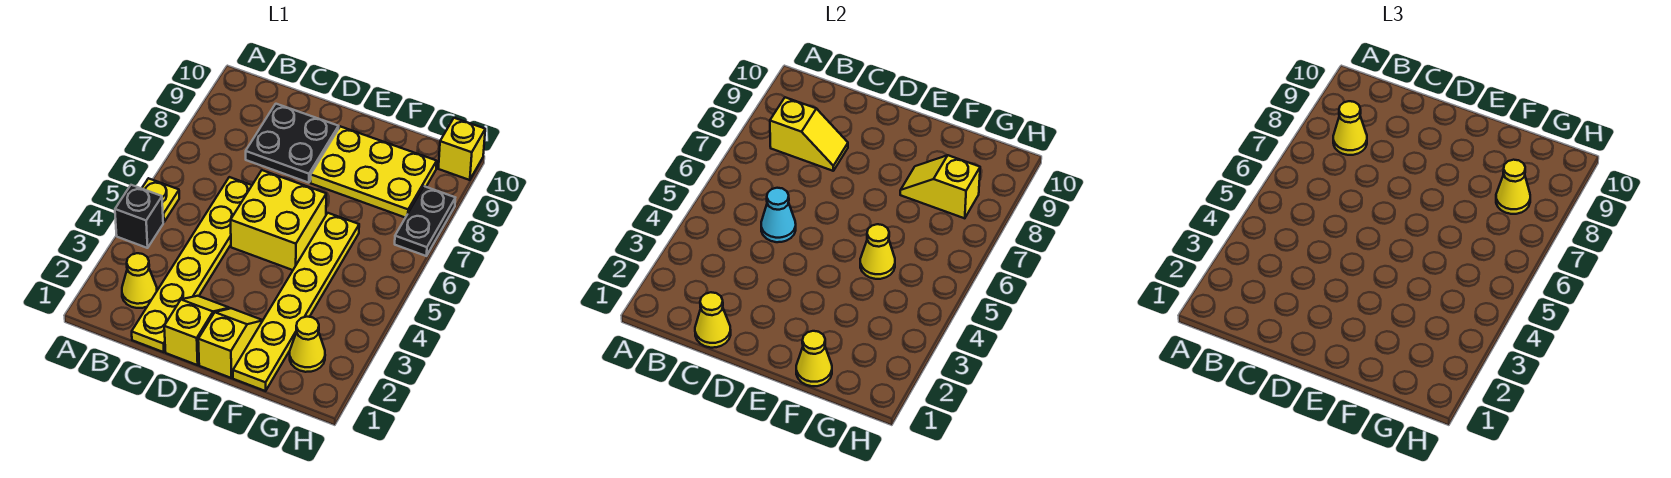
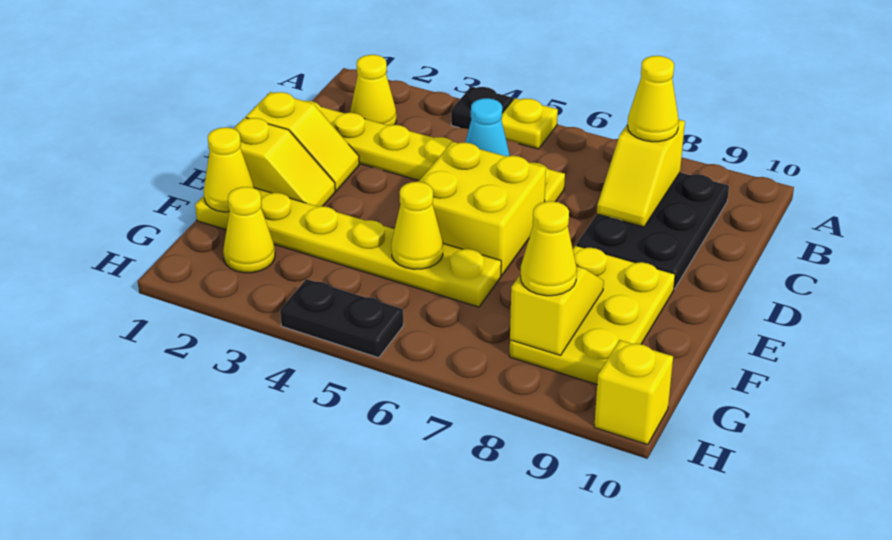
black 1x1 brick [115,185,163,248] -> black 1x1 plate [451,87,513,129]
yellow 1x1 cone [695,292,731,348] -> none
black 2x2 plate [246,104,339,183] -> black 2x3 plate [576,173,729,289]
black 1x2 plate [395,186,455,256] -> black 1x2 plate moved to [280,279,403,358]

